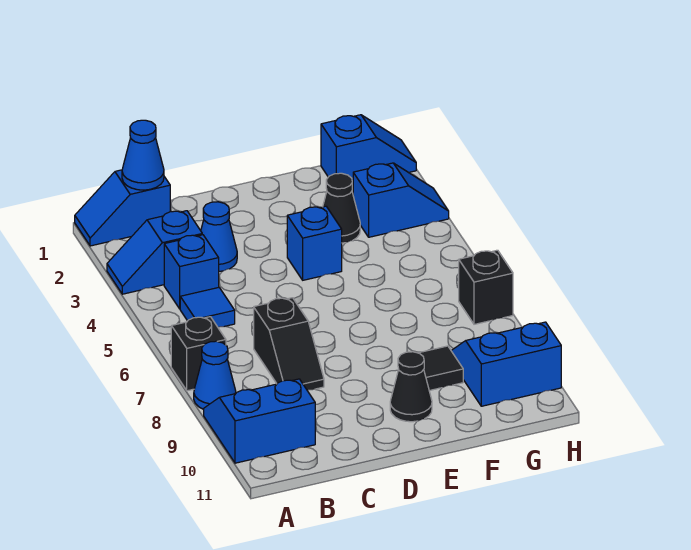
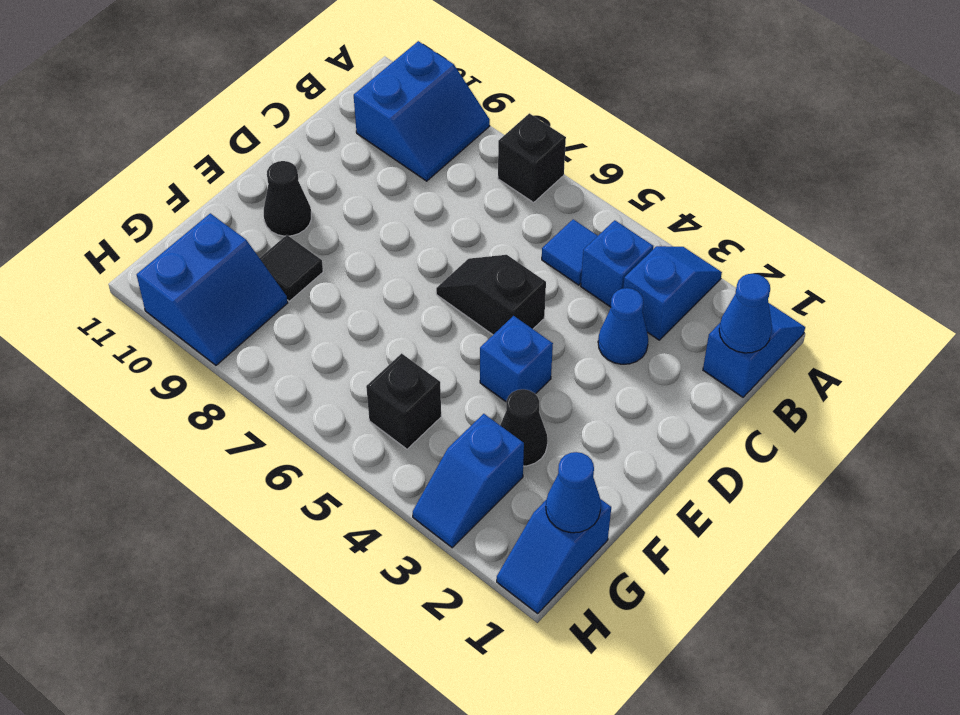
blue 1x1 cone [194,341,236,409] -> blue 1x1 cone moved to [546,452,601,533]
black 1x2 slope [254,298,324,390] -> black 1x2 slope moved to [436,255,546,335]
black 1x1 brick [459,250,513,324] -> black 1x1 brick moved to [366,353,441,449]

